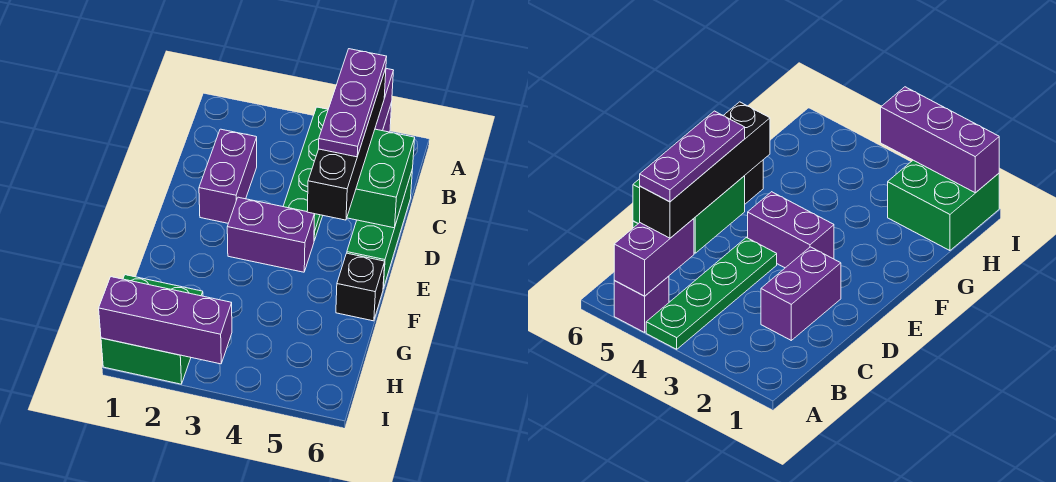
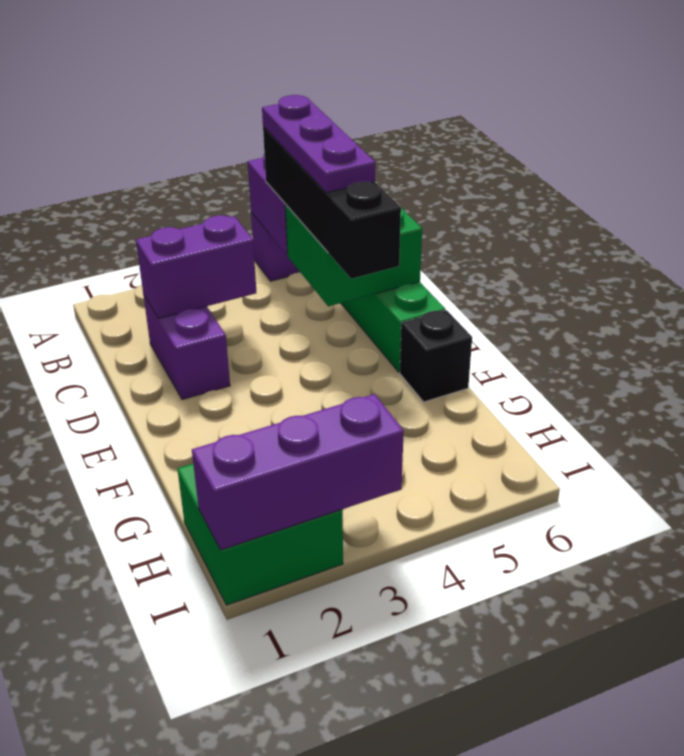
green 1x4 plate [283,107,328,241] -> none
purple 1x2 brick [227,197,315,272] -> purple 1x2 brick moved to [136,215,256,319]

